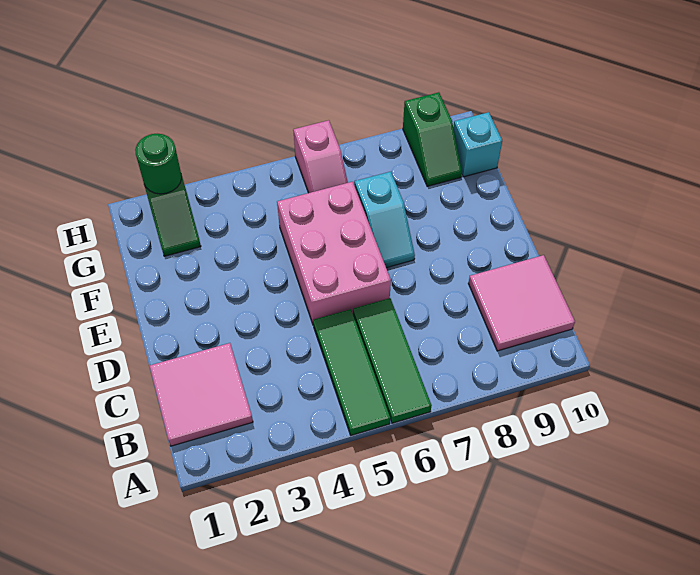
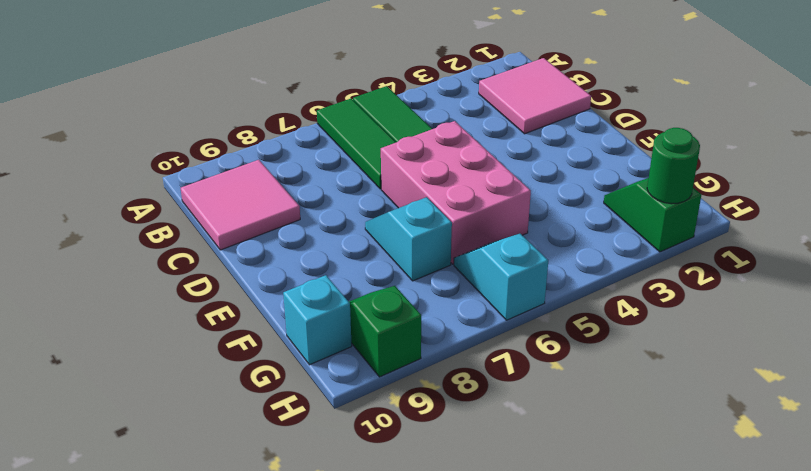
pink 1x2 slope [293,120,348,193] -> cyan 1x2 slope [454,234,548,320]

